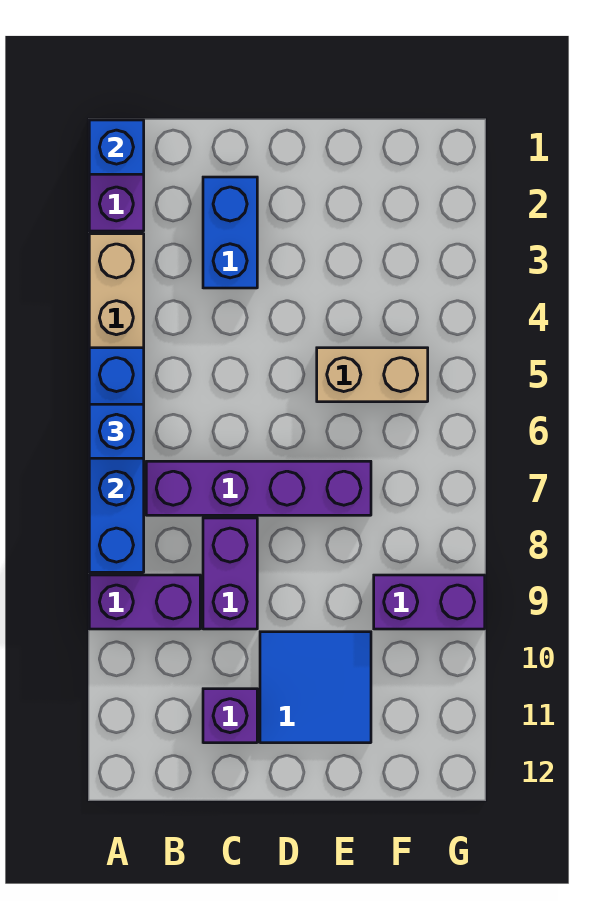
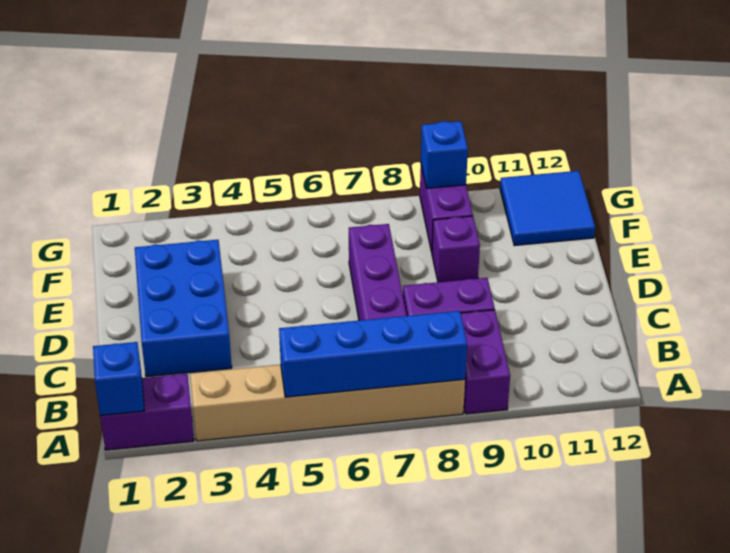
blue 1x1 brick [89,404,144,458] -> blue 1x1 brick moved to [421,121,468,188]
blue 1x2 brick [203,177,257,288] -> blue 2x3 brick [135,240,232,377]
purple 1x1 brick [203,689,257,743] -> purple 1x1 brick moved to [432,216,480,282]
blue 2x2 tile [260,632,371,743] -> blue 2x2 tile moved to [500,171,595,246]
tan 1x2 brick [317,348,428,402] -> none

